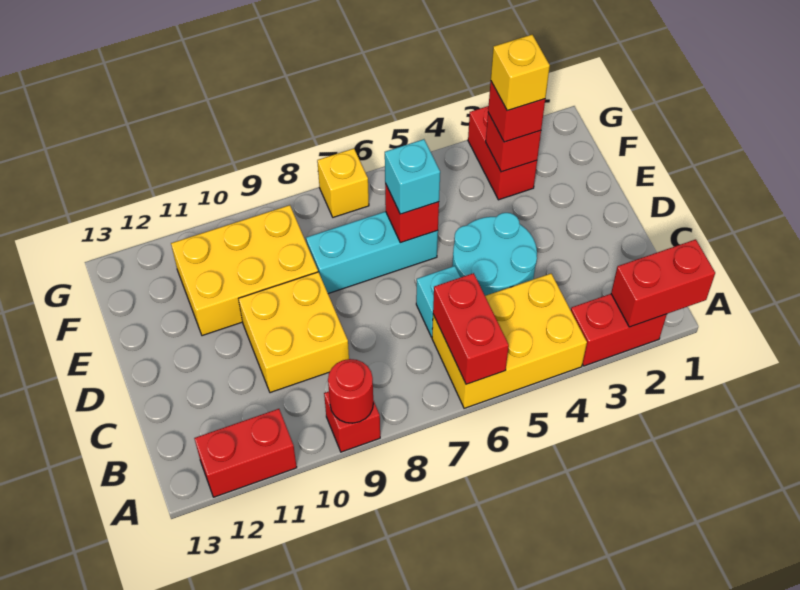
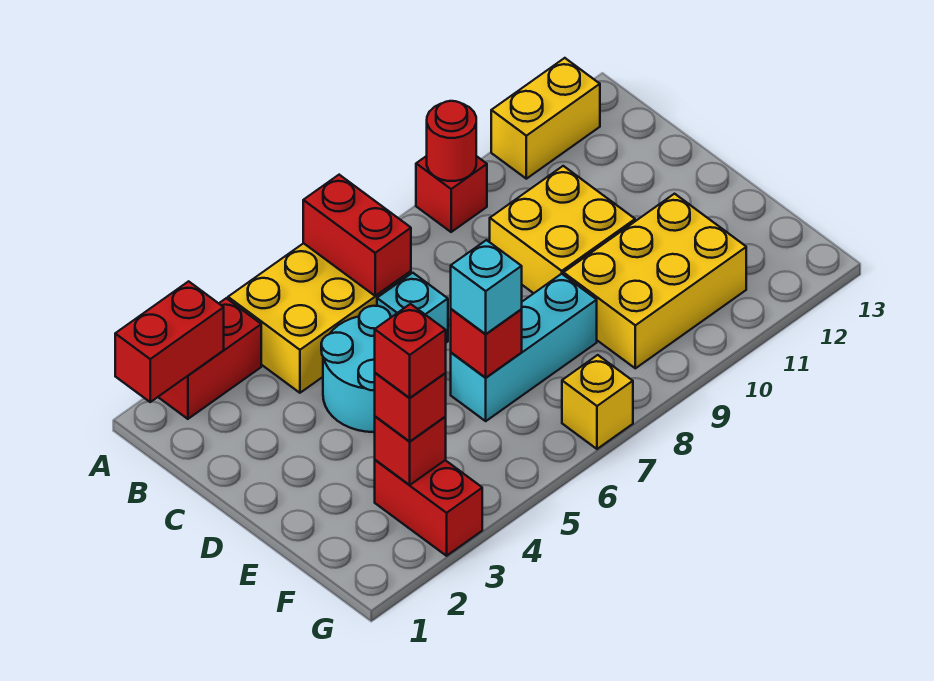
red 1x2 brick [194,409,297,497] -> yellow 1x2 brick [491,58,600,179]
yellow 1x1 brick [491,35,550,111] -> red 1x1 brick [375,304,446,398]

